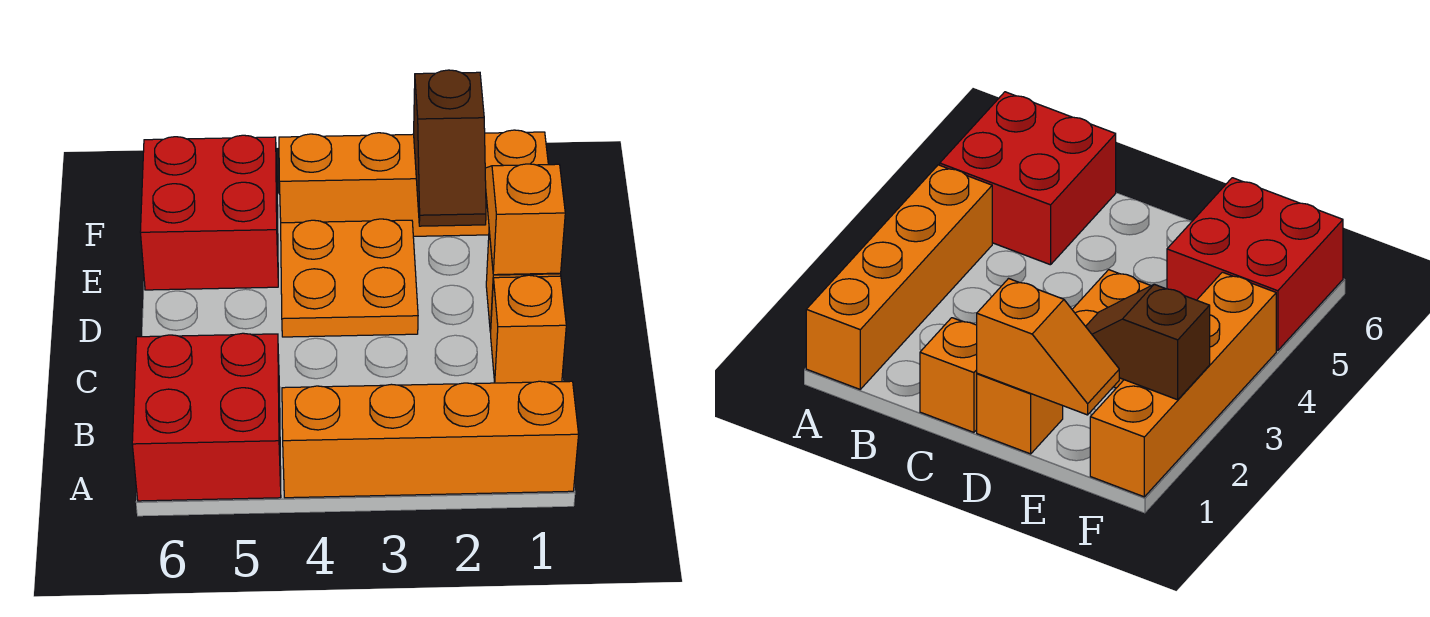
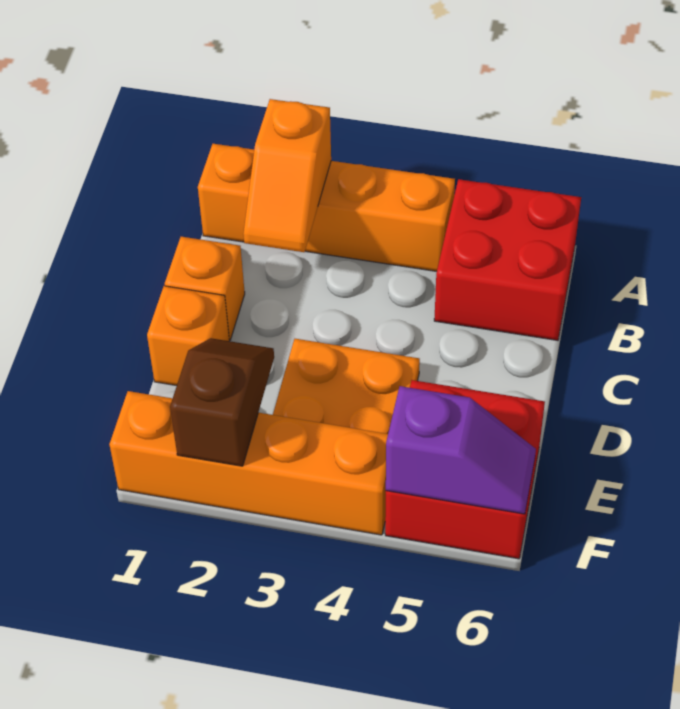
orange 1x2 slope [485,164,565,275] -> orange 1x2 slope moved to [243,99,331,252]
none -> purple 1x2 slope [386,386,536,514]

